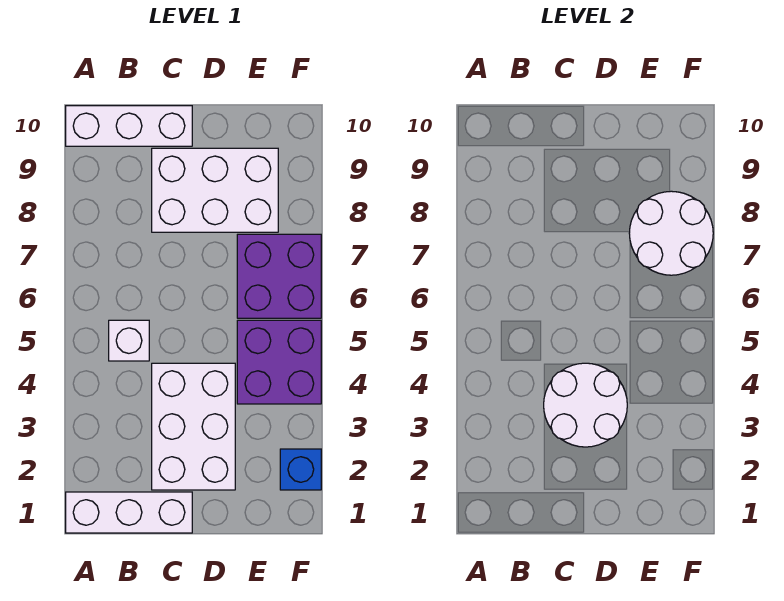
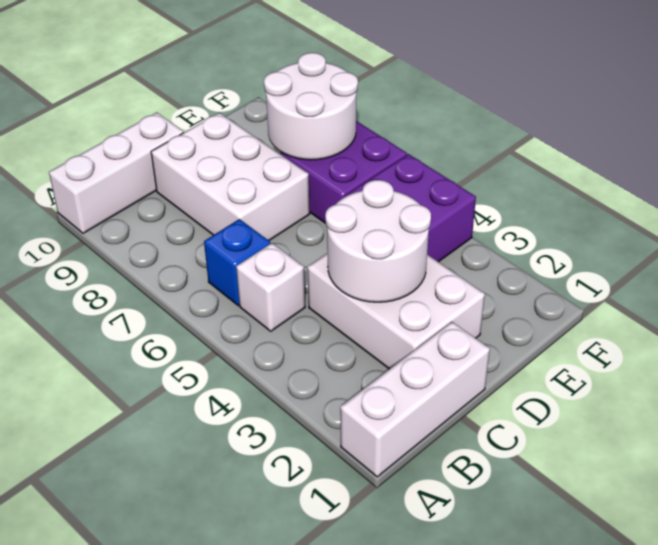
white 2x3 brick [152,148,278,232] -> white 2x3 brick turned to [151,113,310,240]
blue 1x1 brick [280,449,321,490] -> blue 1x1 brick moved to [204,219,270,306]

